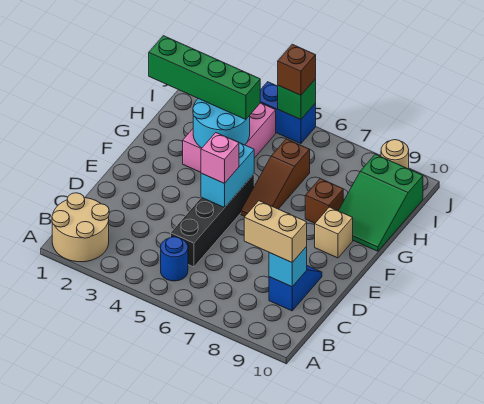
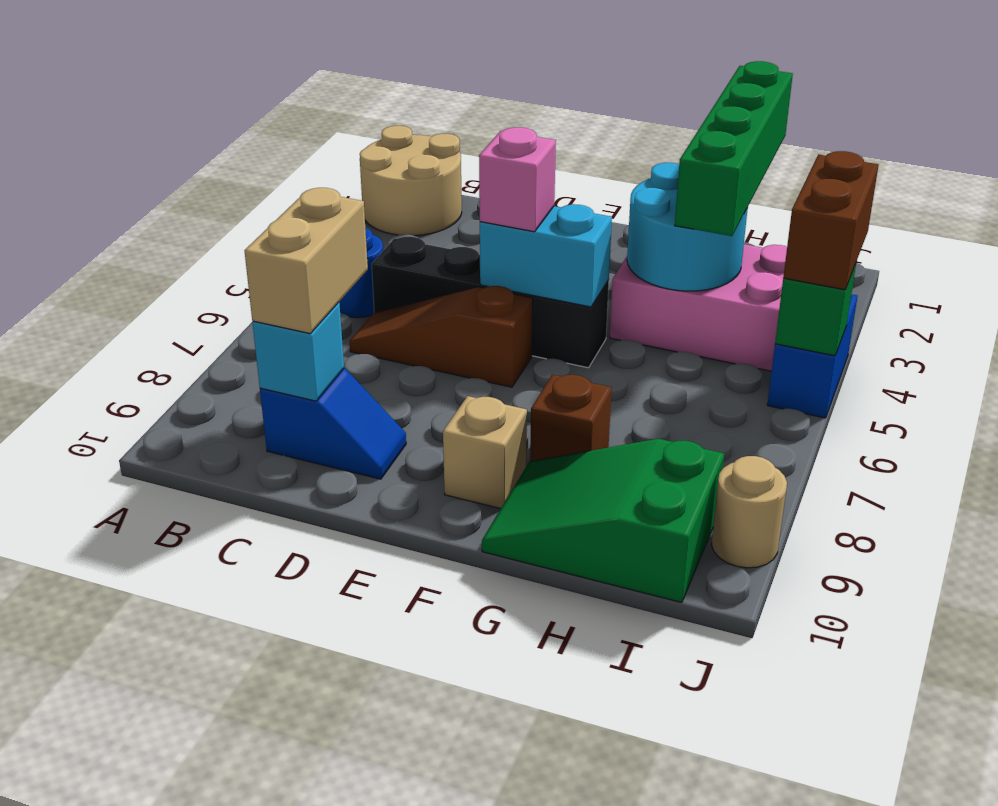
brown 1x3 slope [241,139,310,216] -> brown 1x3 slope moved to [350,286,533,387]
brown 1x1 brick [278,44,316,95] -> brown 1x2 brick [783,151,879,290]

